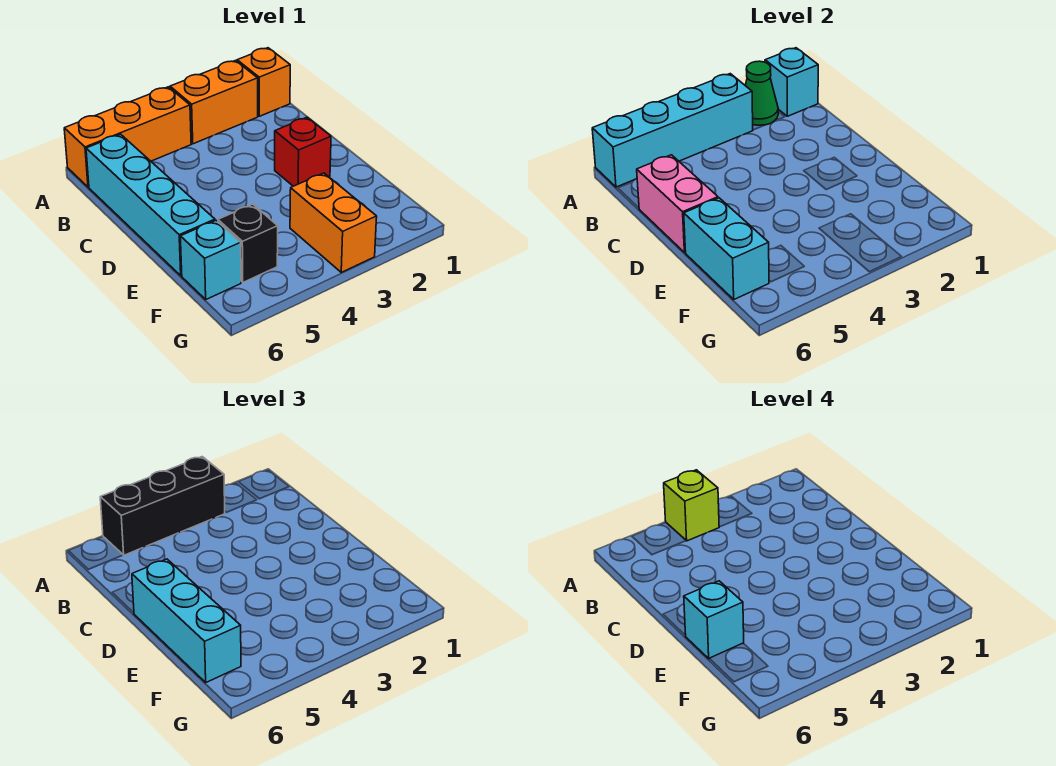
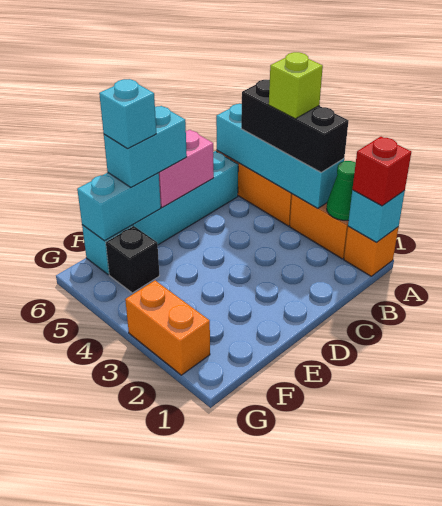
red 1x1 brick [275,117,331,186] -> red 1x1 brick moved to [352,137,411,206]
cyan 1x3 brick [132,559,241,682] -> cyan 1x2 brick [104,106,187,187]
orange 1x2 brick [290,173,377,272] -> orange 1x2 brick turned to [125,281,210,375]

